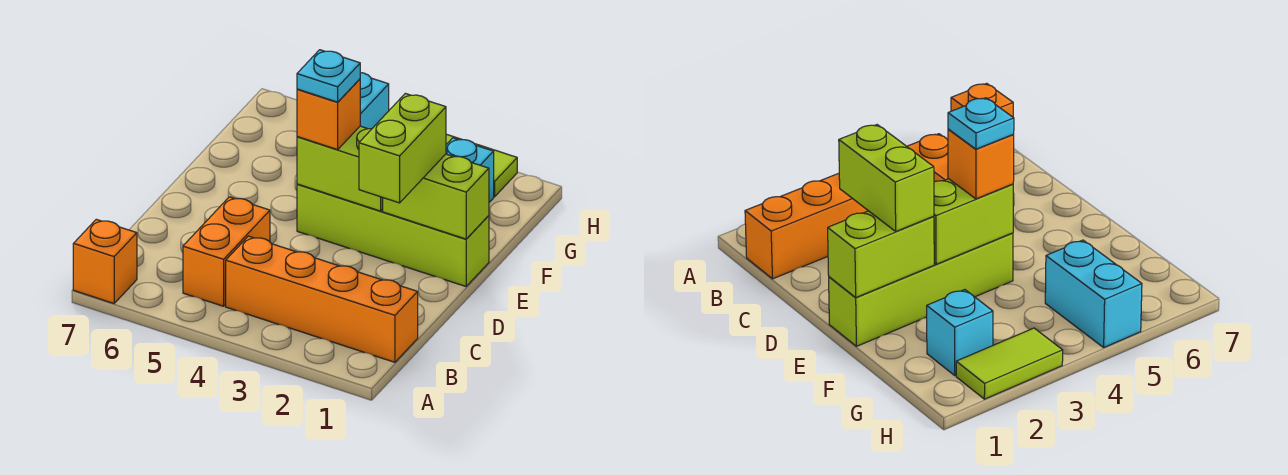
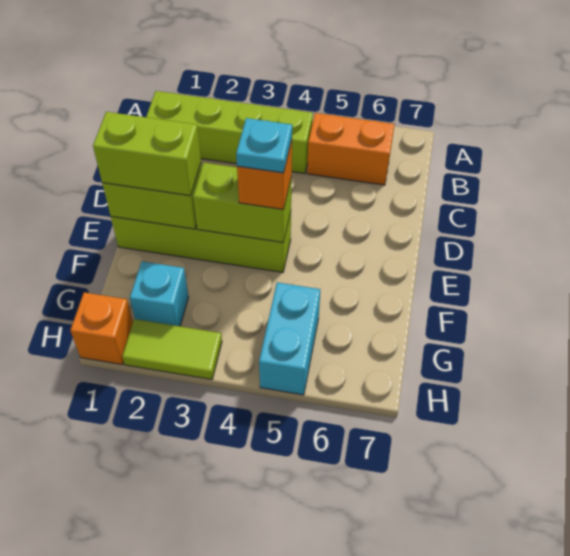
orange 1x1 brick [73,219,137,303] -> orange 1x1 brick moved to [70,292,133,365]
orange 1x4 brick [226,236,418,362] -> lime 1x4 brick [146,91,313,174]
orange 1x2 brick [183,197,270,306] -> orange 1x2 brick turned to [307,113,394,185]
lime 1x2 brick [359,93,446,203] -> lime 1x2 brick turned to [93,112,201,196]

